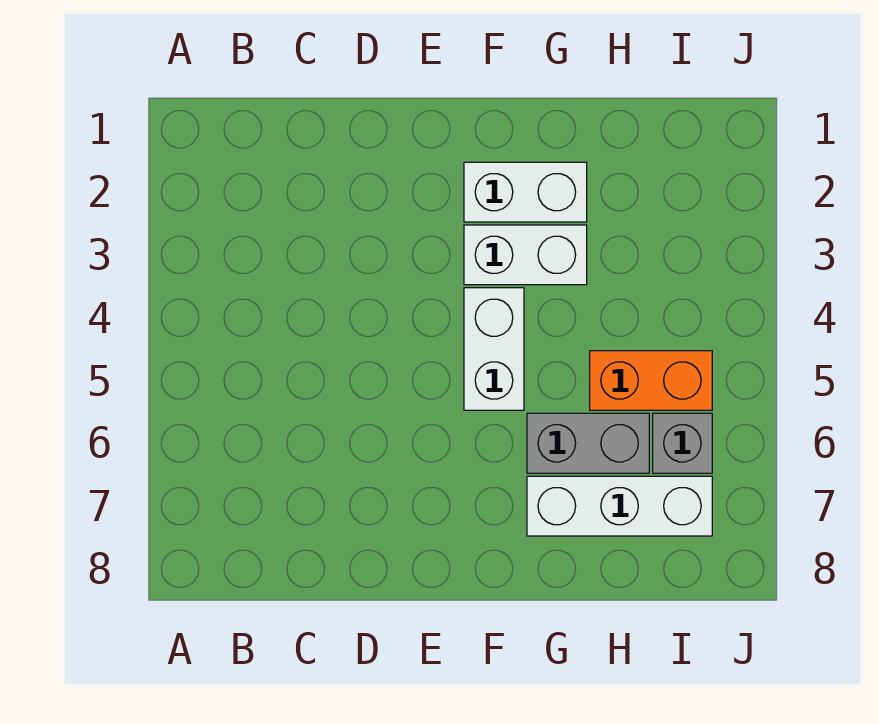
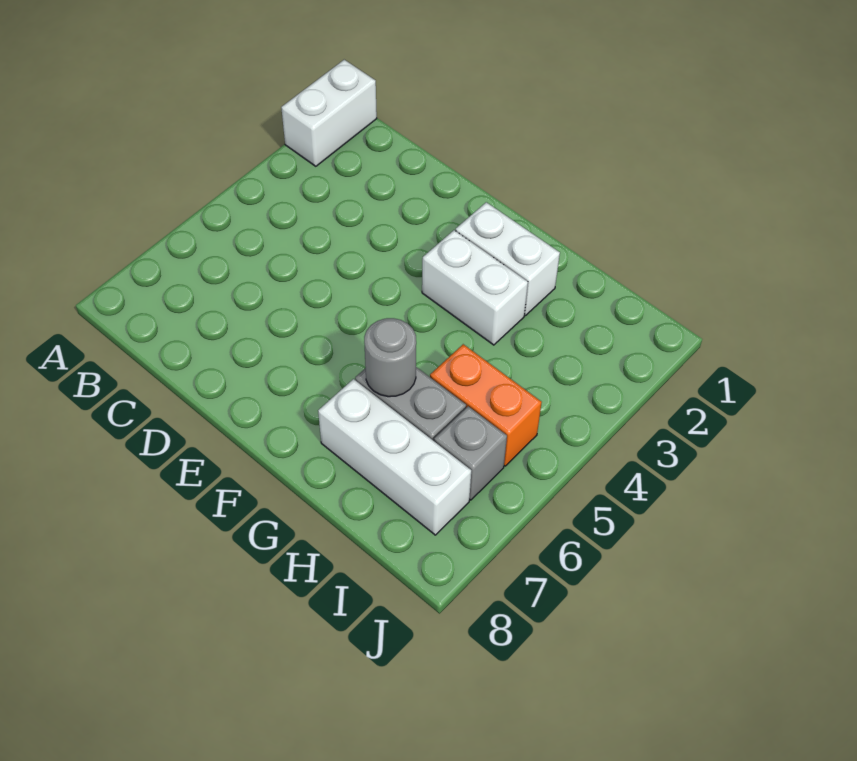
white 1x2 brick [464,288,524,410] -> white 1x2 brick moved to [281,60,377,166]
none -> grey 1x1 round brick [364,318,416,397]

